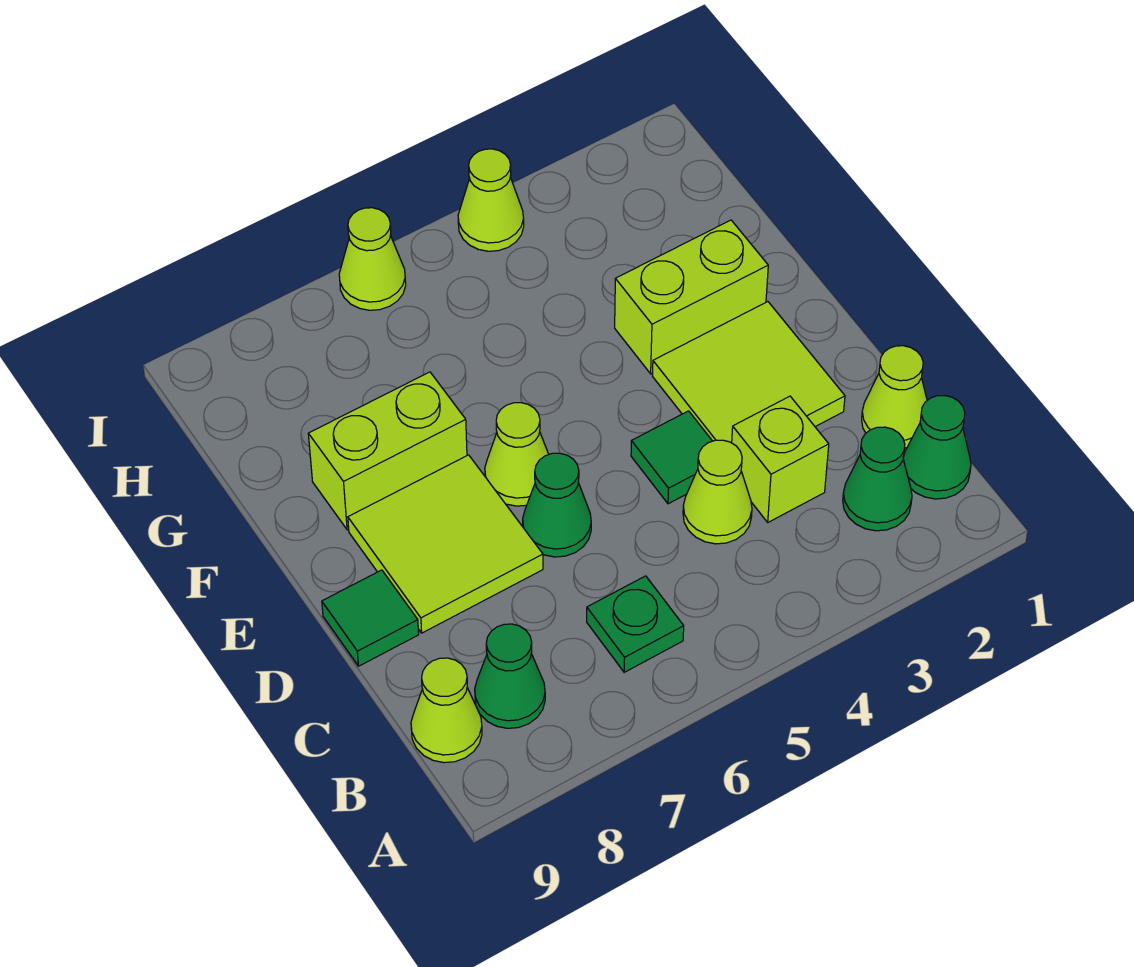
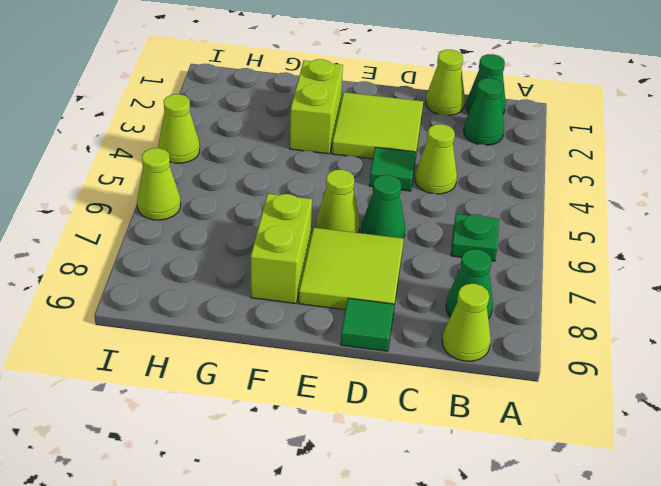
lime 1x1 brick [732,396,829,522] -> none

